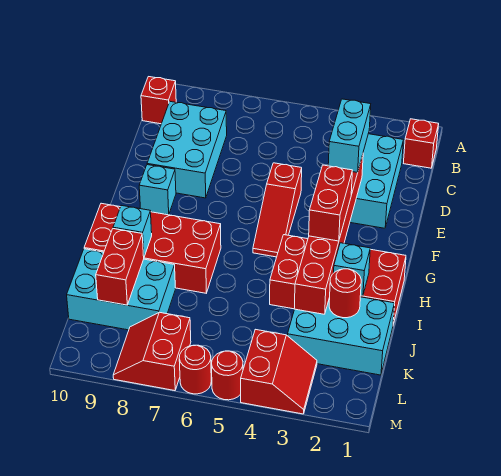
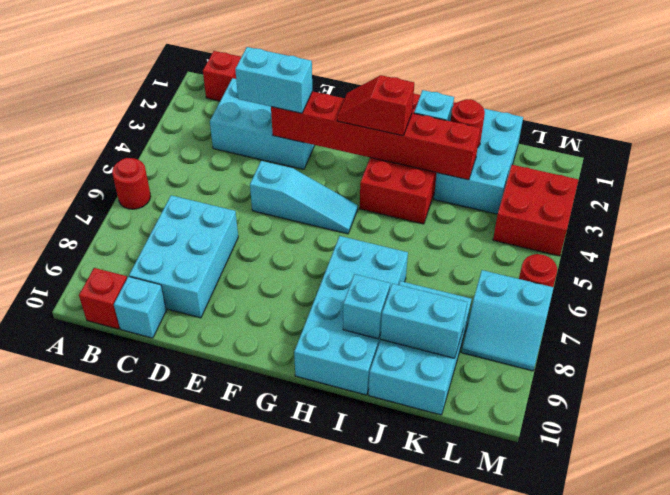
cyan 2x3 brick [147,102,227,198] -> cyan 2x3 brick turned to [129,195,238,318]
red 1x3 slope [253,163,302,257] -> cyan 1x3 slope [250,161,358,234]
cyan 1x1 brick [139,165,176,215] -> cyan 1x1 brick moved to [114,277,166,338]
red 1x2 brick [309,165,352,241] -> red 1x2 slope [337,75,414,136]
red 2x4 brick [84,203,221,293] -> cyan 2x4 brick [294,236,408,395]
red 1x2 brick [96,229,144,305] -> cyan 1x2 brick [380,283,467,358]
red 2x2 slope [241,329,317,414] -> red 2x2 brick [493,165,579,256]
red 2x2 slope [113,312,191,391] -> cyan 2x2 slope [461,270,554,371]
red 1x1 round brick [212,351,243,400] -> red 1x1 round brick moved to [112,158,151,209]

